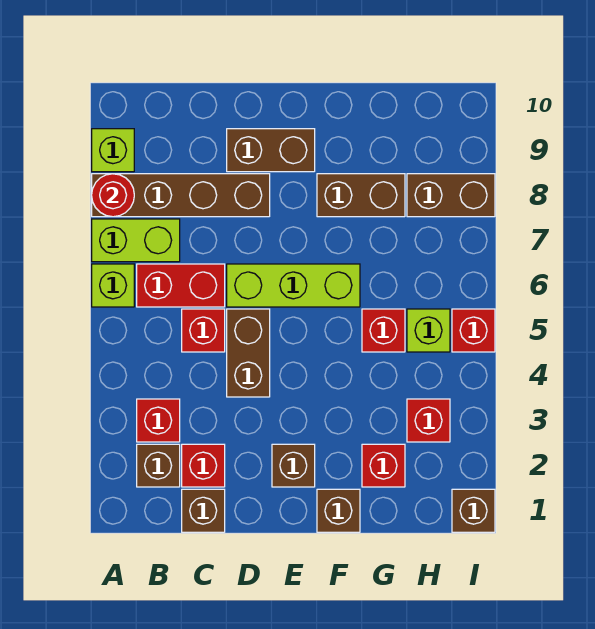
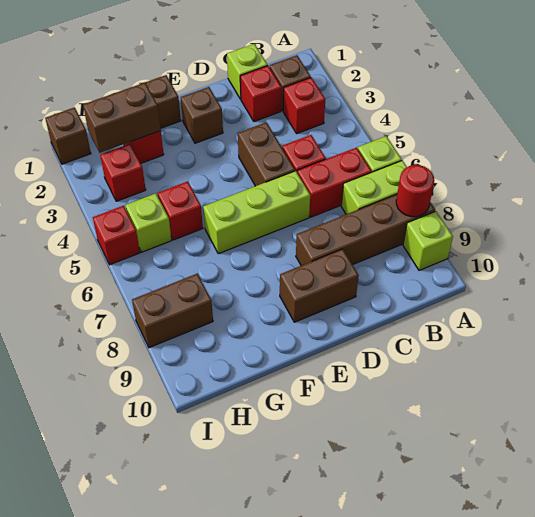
brown 1x1 brick [182,489,225,532] -> lime 1x1 brick [227,44,268,99]
brown 1x2 brick [317,174,405,217] -> brown 1x2 brick moved to [83,83,161,153]

